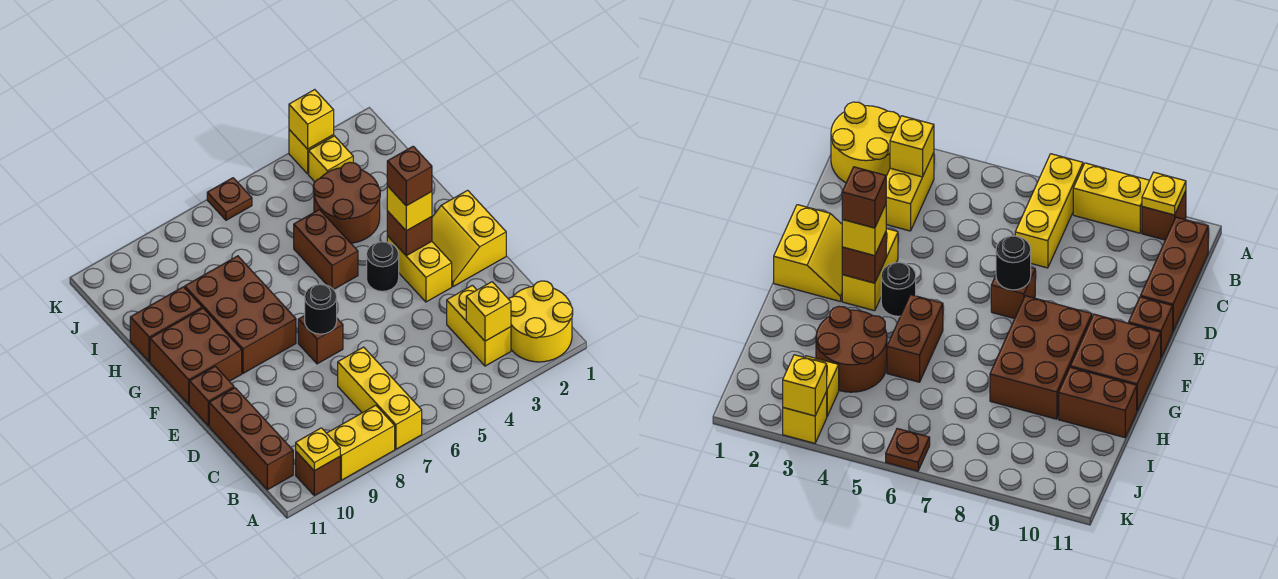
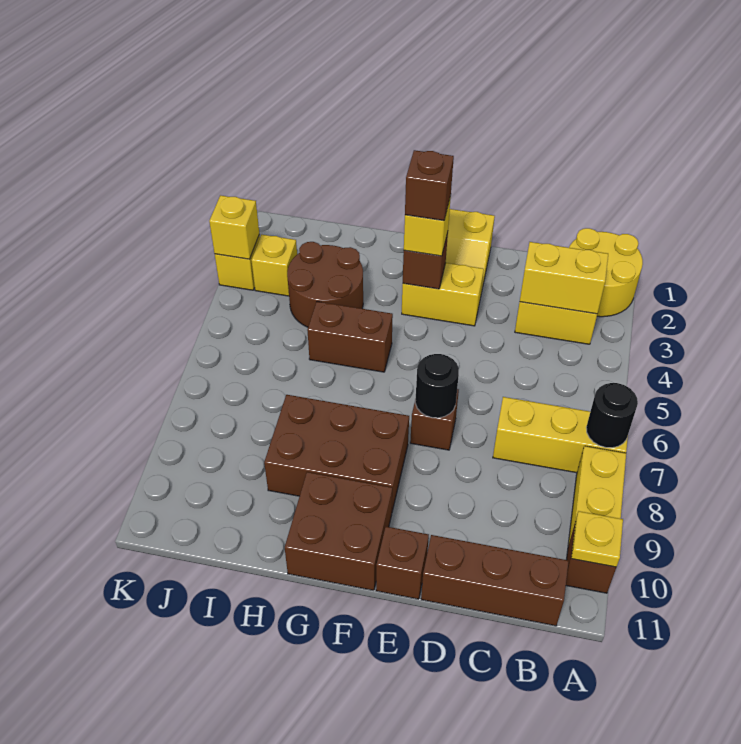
yellow 1x1 brick [466,282,511,341] -> yellow 1x2 brick [520,242,608,314]
black 1x1 round brick [367,242,399,291] -> black 1x1 round brick moved to [586,383,638,448]
brown 1x2 brick [130,287,202,362] -> none
brown 1x1 plate [207,178,252,220] -> none

